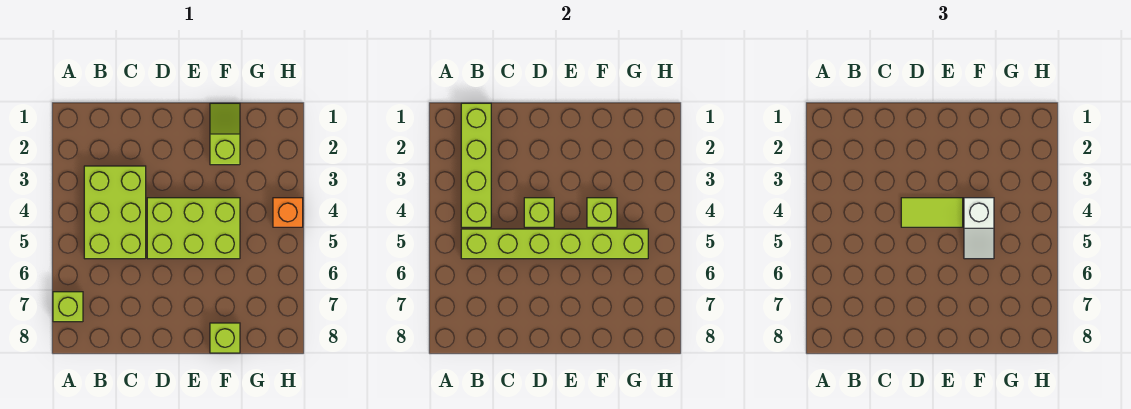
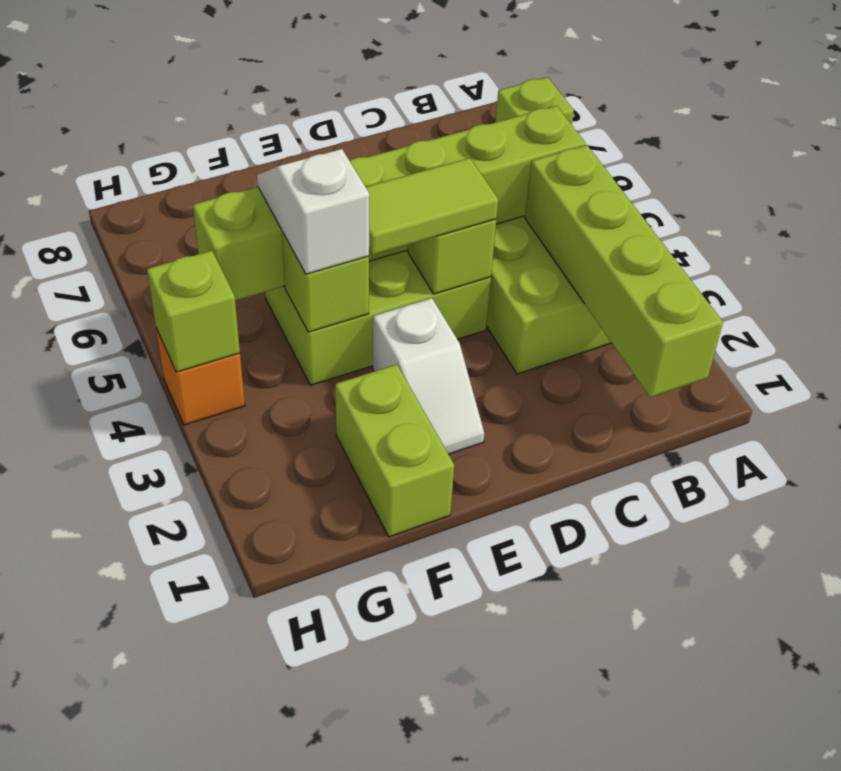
none -> white 1x2 slope [373,298,484,454]
lime 1x2 slope [210,103,240,165] -> lime 1x2 brick [335,364,454,537]
lime 1x1 brick [210,323,240,353] -> lime 1x1 brick moved to [147,251,240,372]

